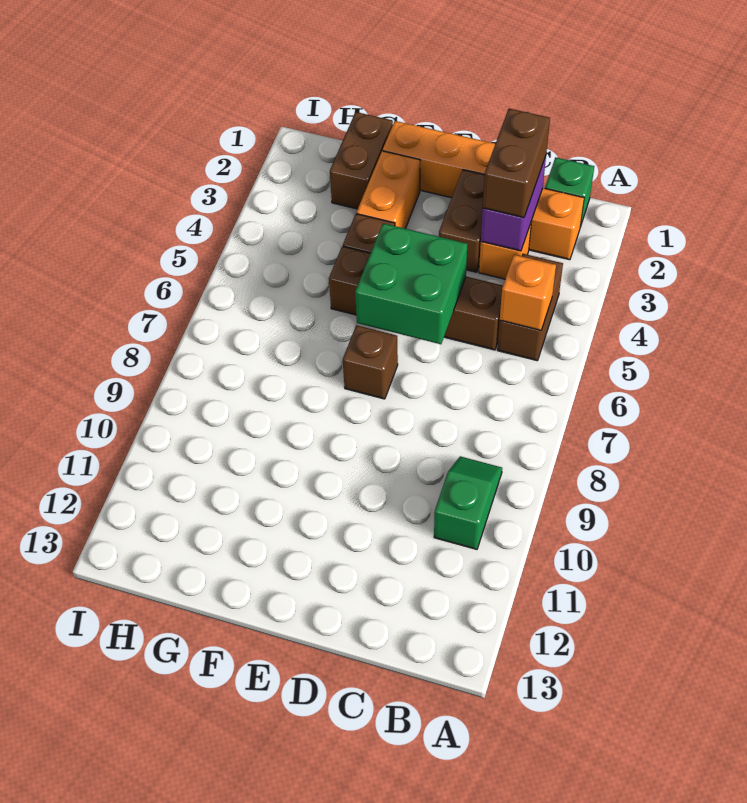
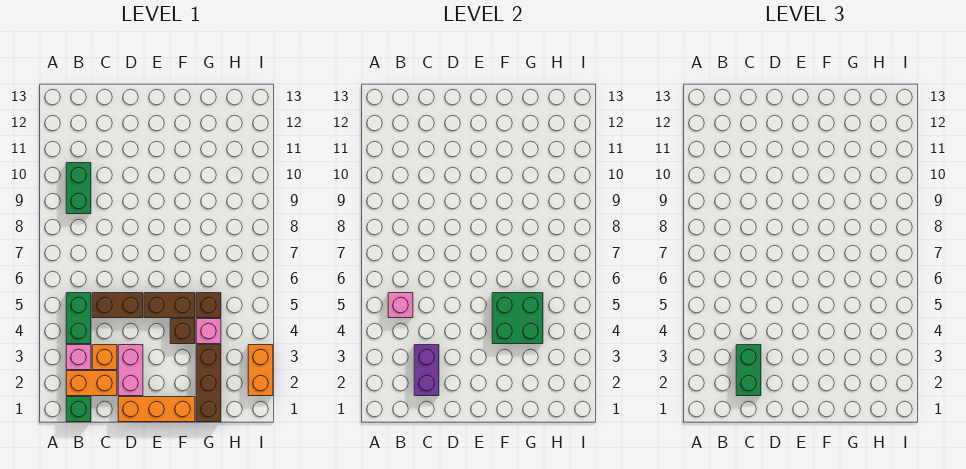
none -> pink 1x1 brick [66,345,91,370]
brown 1x2 brick [497,254,563,361] -> green 1x2 brick [66,293,91,344]
orange 1x1 brick [500,255,556,330] -> pink 1x1 brick [388,293,413,318]
green 1x2 slope [434,456,502,549] -> green 1x2 brick [66,163,91,214]
brown 1x2 brick [483,109,550,218] -> green 1x2 brick [736,345,761,396]
brown 1x2 brick [439,170,485,272] -> pink 1x2 brick [118,345,143,396]
green 2x2 brick [355,223,467,344] -> green 2x2 brick moved to [492,293,543,344]
brown 1x1 brick [343,325,398,399] -> brown 1x1 brick moved to [196,293,221,318]
orange 1x2 brick [356,151,420,229] -> orange 1x2 brick moved to [248,345,273,396]
brown 1x2 brick [330,112,393,209] -> brown 1x3 brick [196,345,221,422]
none -> pink 1x1 brick [196,319,221,344]

